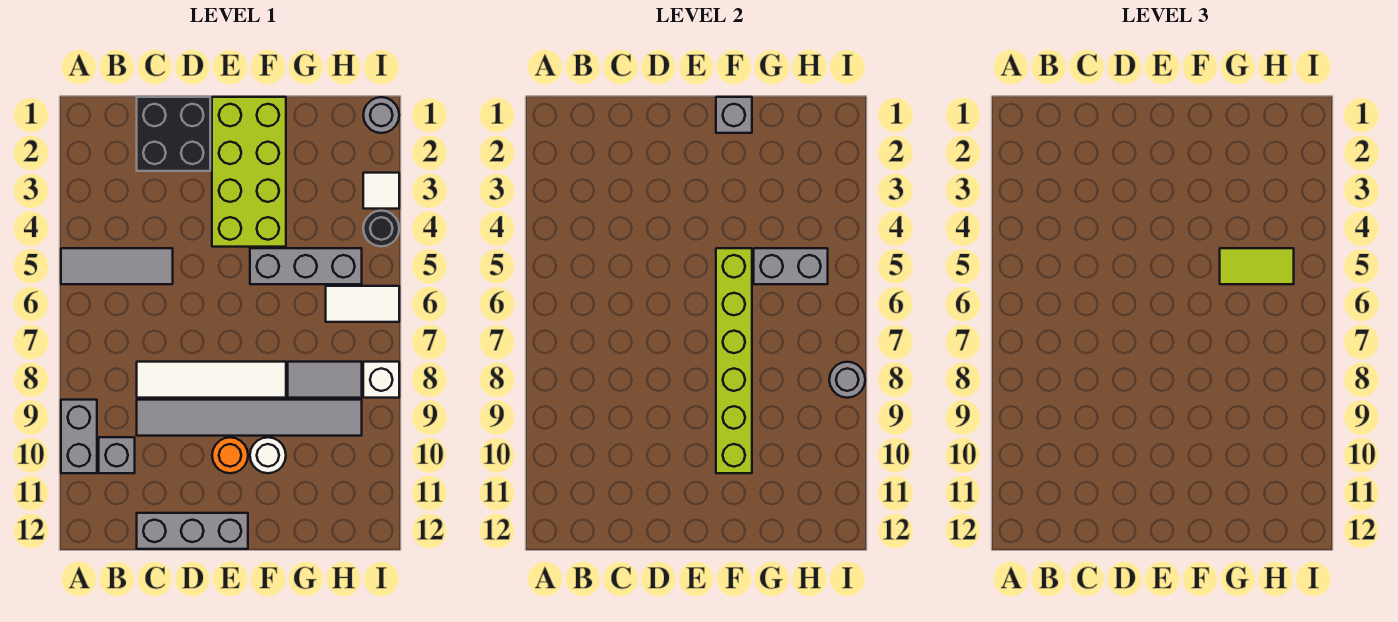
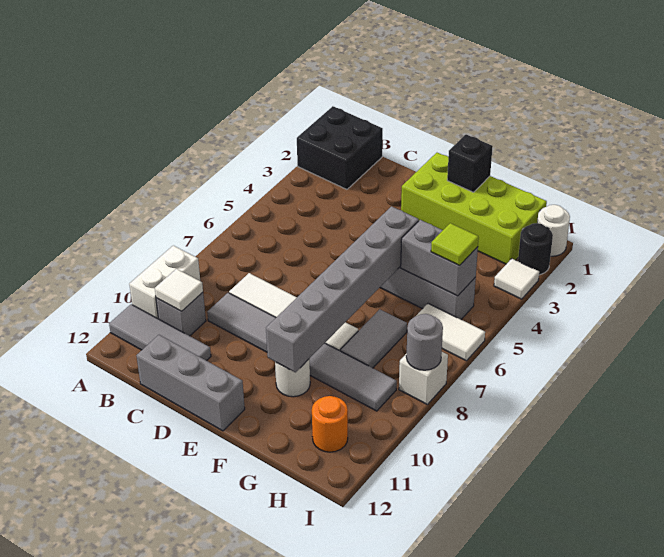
grey 1x3 tile [61,248,173,284] -> grey 1x3 tile moved to [109,304,211,361]
grey 1x2 brick [61,400,97,473] -> white 1x2 brick [129,246,200,319]
none -> white 1x1 tile [155,269,203,311]
black 2x2 brick [137,97,210,171] -> black 2x2 brick moved to [297,106,383,189]
lime 2x4 brick [212,97,286,247] -> lime 2x4 brick turned to [401,153,547,264]
orange 1x1 round brick [212,437,248,473] -> orange 1x1 round brick moved to [312,396,348,452]
grey 1x1 brick [716,97,752,133] -> black 1x1 brick [447,134,493,192]
lime 1x6 brick [716,248,752,473] -> grey 1x6 brick [266,206,419,372]
lime 1x2 tile [1220,248,1294,284] -> lime 1x1 tile [431,223,479,265]
grey 1x2 tile [288,362,362,398] -> grey 1x2 tile turned to [340,309,407,368]
grey 1x1 round brick [363,97,399,133] -> white 1x1 round brick [537,205,570,256]
black 1x1 round brick [363,211,399,247] -> black 1x1 round brick moved to [518,223,553,275]

